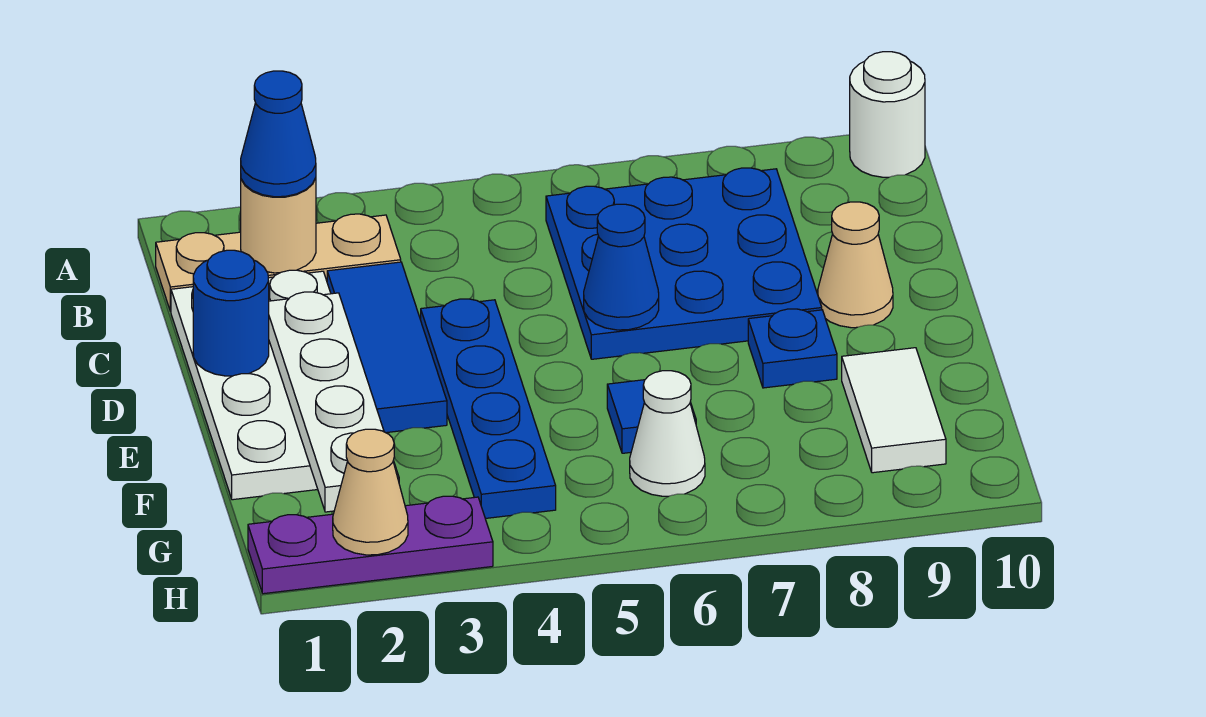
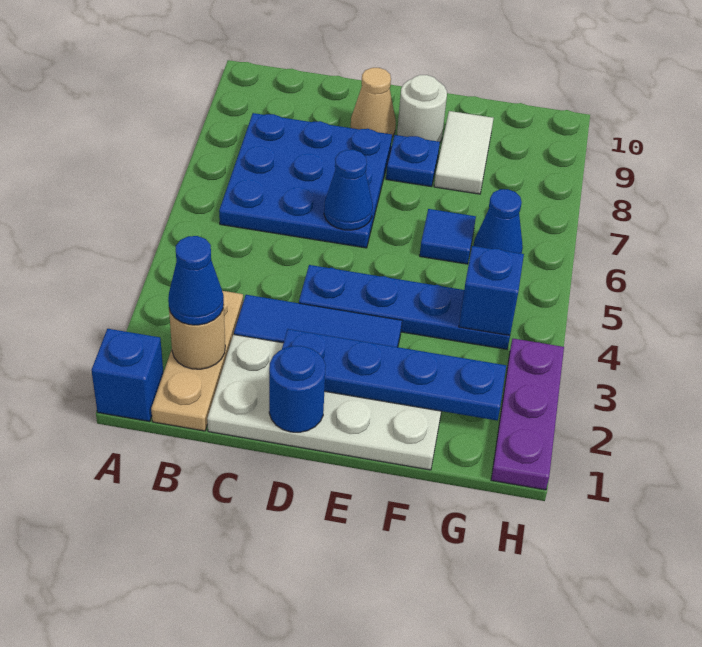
none -> blue 1x1 brick [91,329,163,422]
white 1x1 round brick [850,52,925,177] -> white 1x1 round brick moved to [397,75,447,142]
white 1x4 plate [269,292,399,512] -> blue 1x4 plate [282,329,506,420]
white 1x2 tile [842,348,946,473] -> white 1x2 tile turned to [434,111,494,194]
none -> blue 1x1 brick [459,246,524,335]
white 1x1 cone [630,371,705,496] -> blue 1x1 cone [474,189,523,254]
tan 1x1 cone [333,429,408,555] -> none

